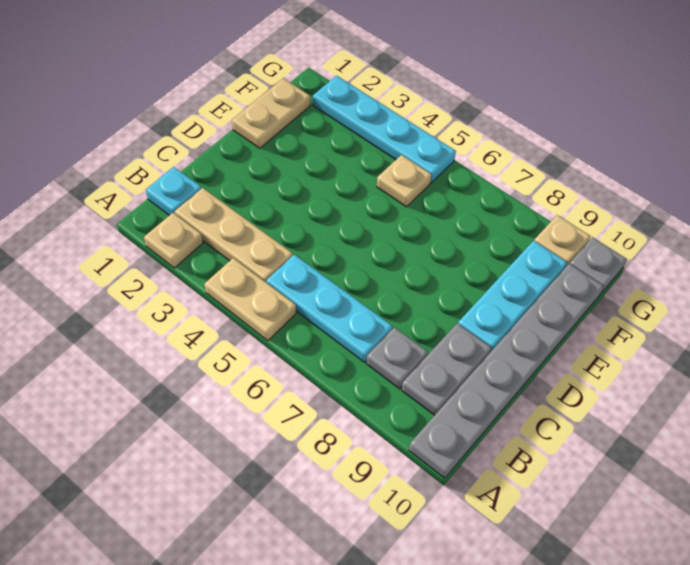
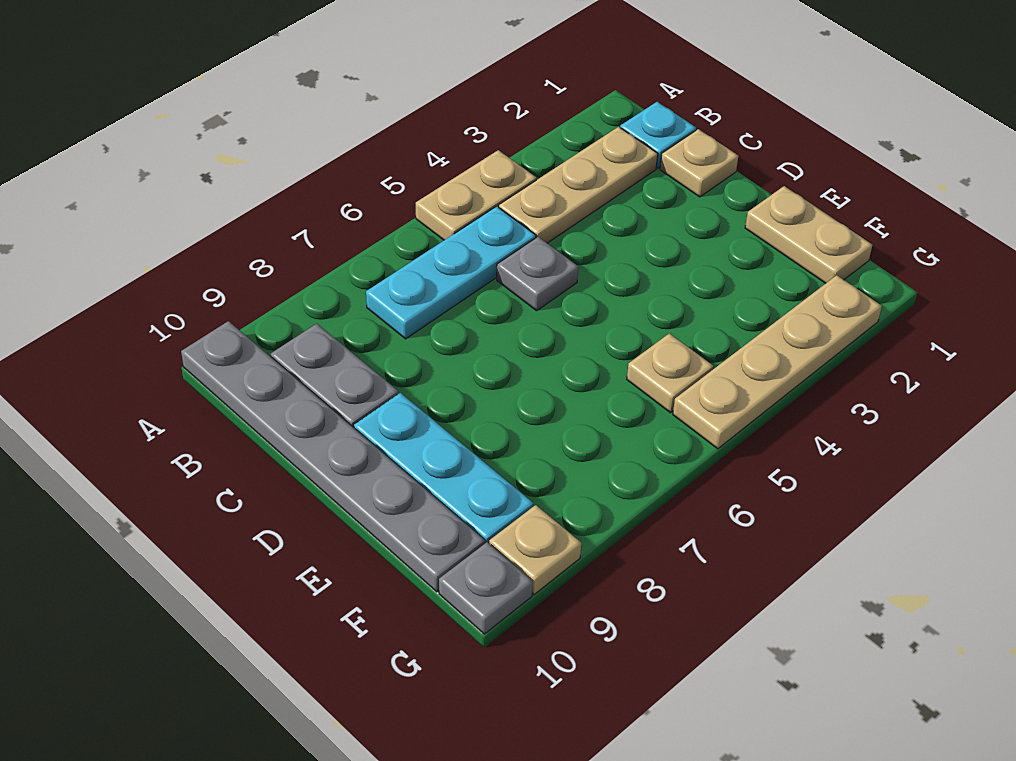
tan 1x1 plate [144,213,203,268] -> tan 1x1 plate moved to [660,129,738,197]
grey 1x1 plate [366,327,428,389] -> grey 1x1 plate moved to [497,237,578,311]
cyan 1x4 plate [313,76,456,183] -> tan 1x4 plate [673,275,882,449]

